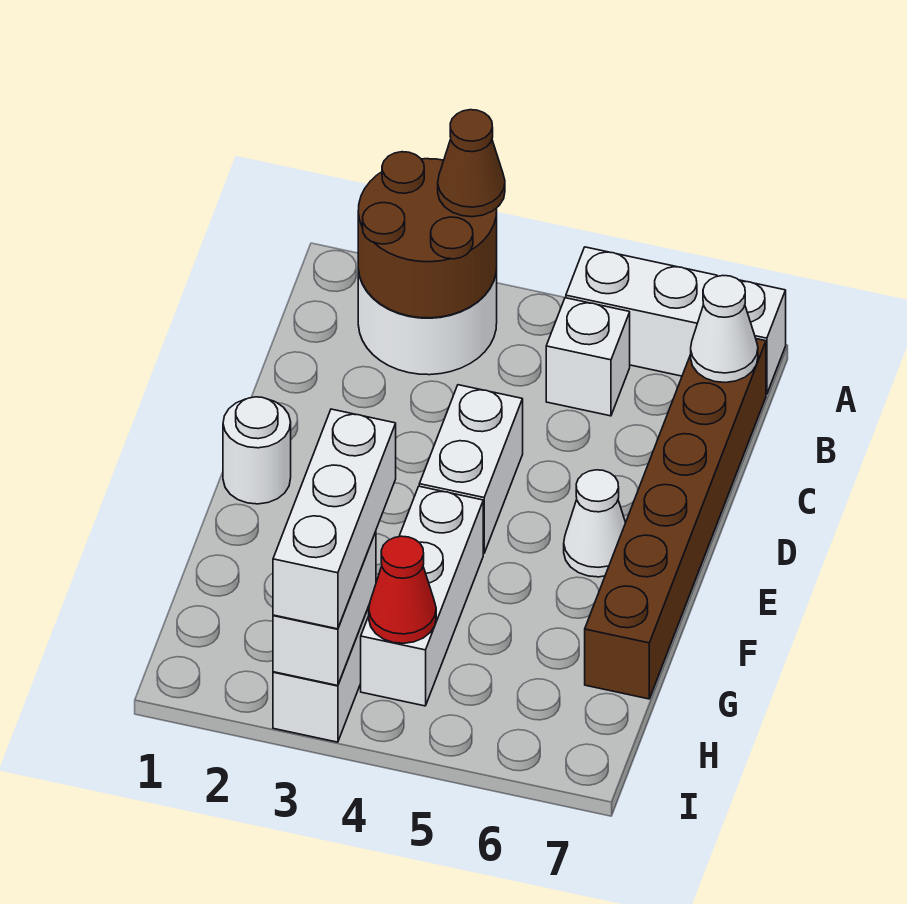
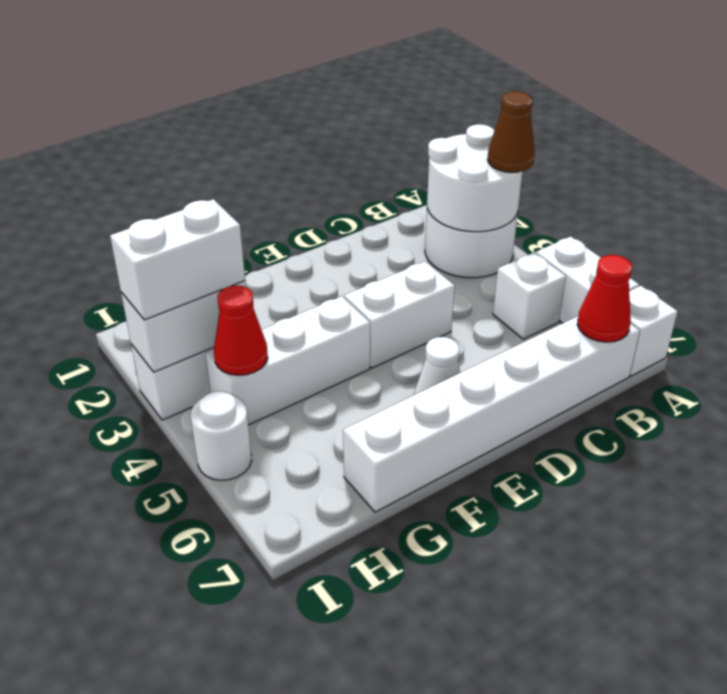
brown 2x2 round brick [358,152,497,318] -> white 2x2 round brick [427,124,523,232]
brown 1x6 brick [585,339,766,699] -> white 1x6 brick [343,316,640,512]
white 1x1 cone [691,276,758,383] -> red 1x1 cone [577,255,632,342]
white 1x1 round brick [223,397,291,504] -> white 1x1 round brick moved to [191,391,252,480]
white 1x3 brick [273,409,396,629] -> white 1x2 brick [110,199,245,320]

